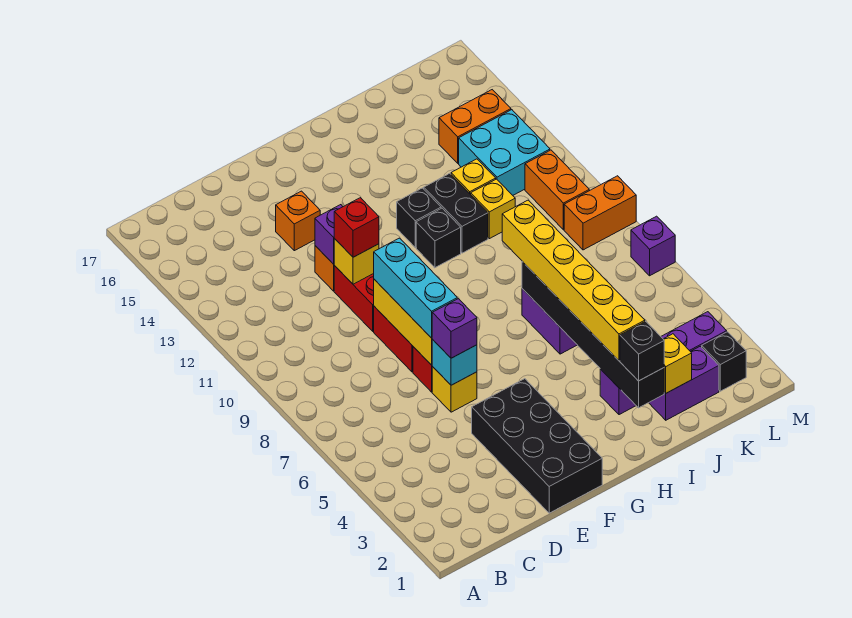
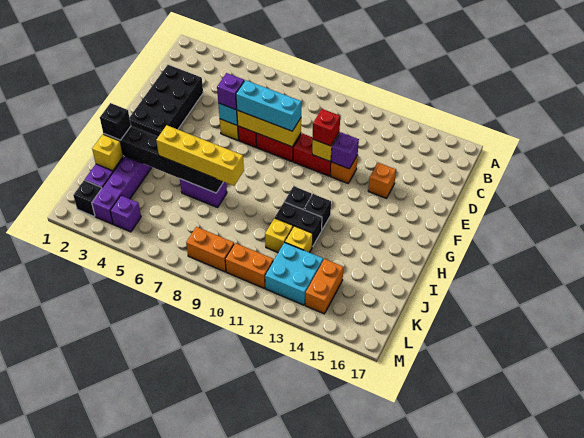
black 2x4 brick [472,379,602,513] -> black 2x4 brick turned to [129,65,203,137]
yellow 1x6 brick [502,200,645,361] -> yellow 1x4 brick [156,125,244,186]
orange 1x2 brick [564,176,636,250] -> orange 1x2 brick turned to [186,227,234,272]
purple 1x1 brick [631,216,675,276] -> purple 1x1 brick moved to [110,196,141,232]

